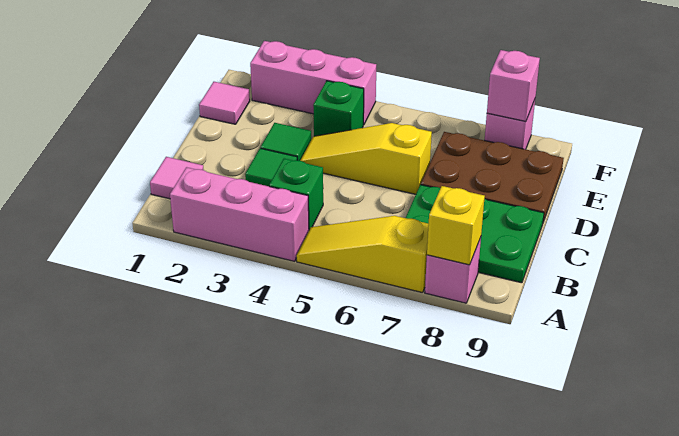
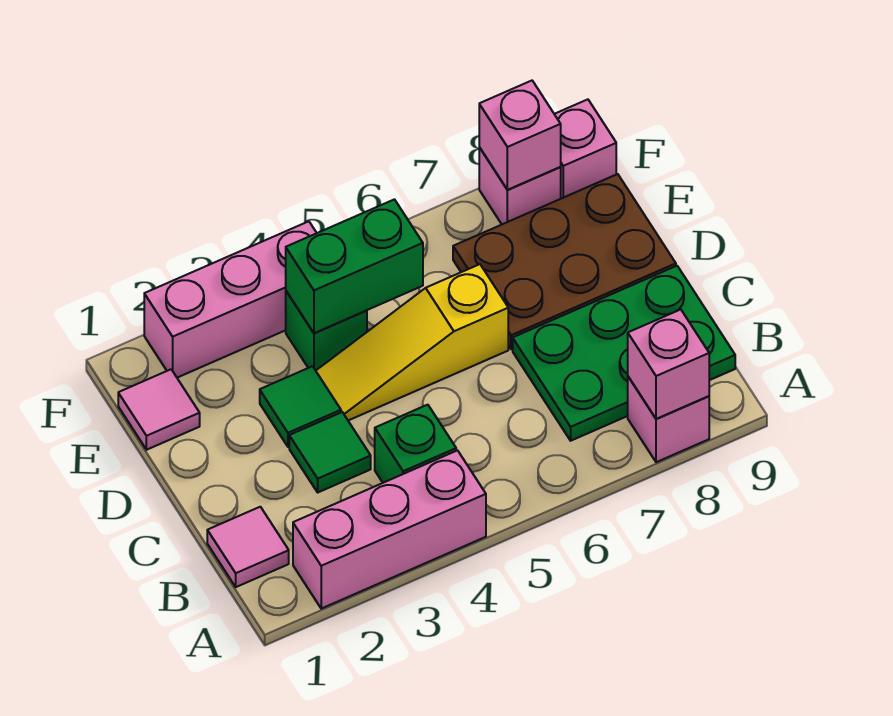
yellow 1x3 slope [297,216,429,293] -> none
yellow 1x1 brick [427,186,485,265] -> pink 1x1 brick [628,310,709,419]
none -> green 1x2 brick [286,199,423,333]
none -> pink 1x1 brick [555,99,616,199]

